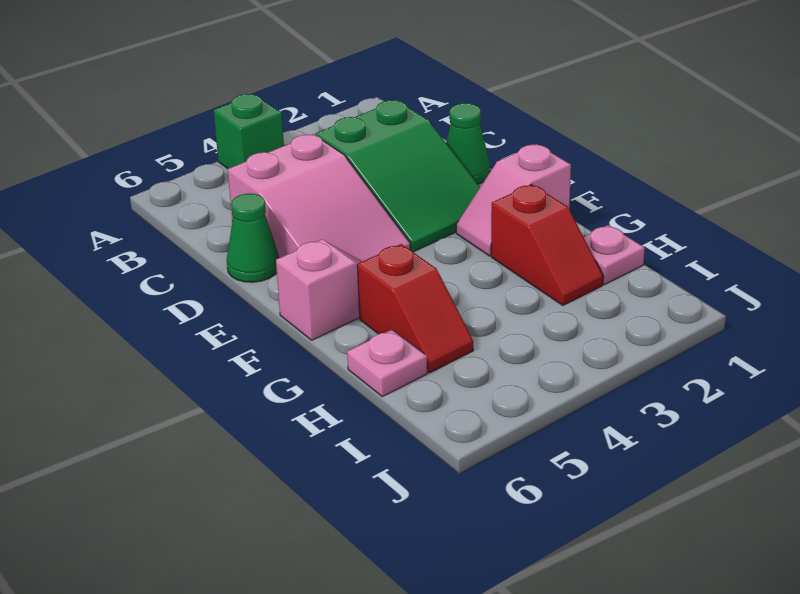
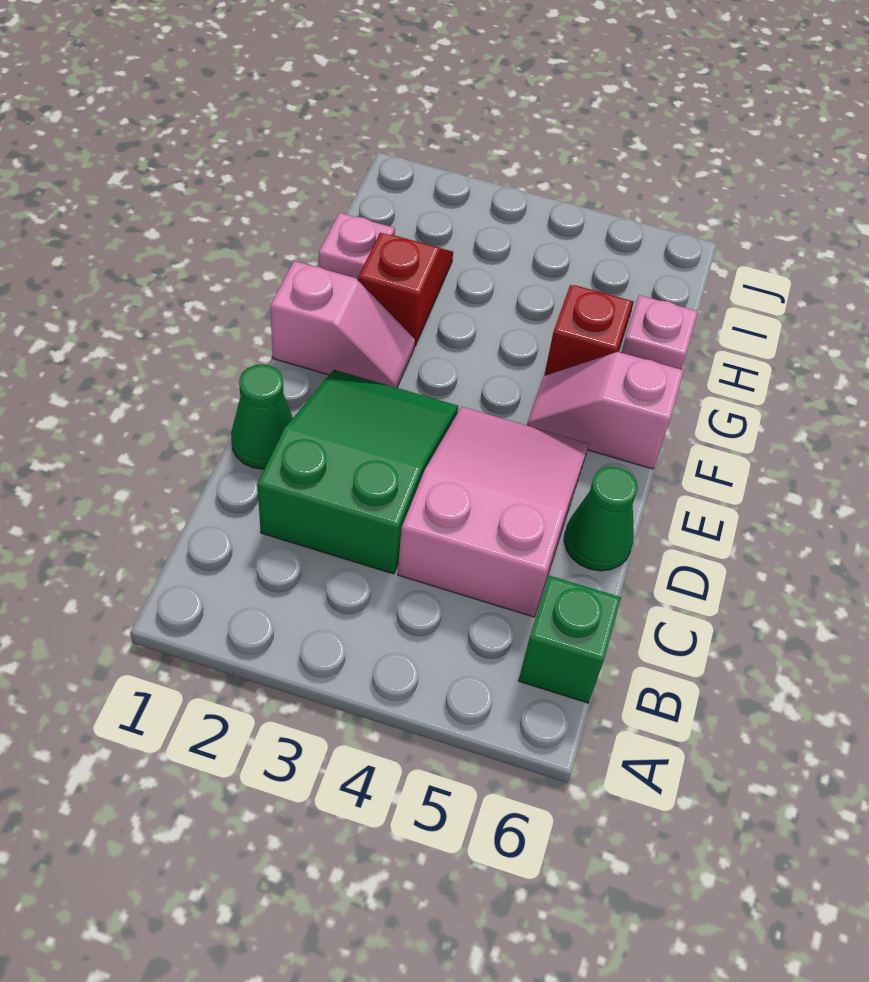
green 1x1 brick [214,94,284,169] -> green 1x1 brick moved to [518,575,621,703]

